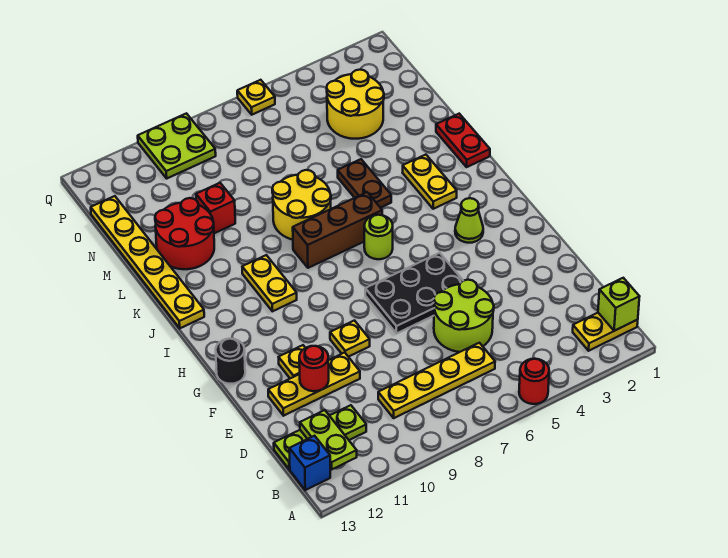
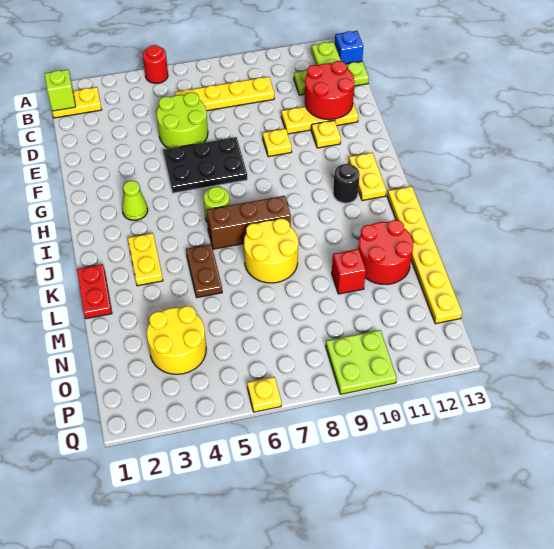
red 1x1 round brick [299,346,329,391] -> red 2x2 round brick [305,61,355,120]
black 1x1 round brick [216,339,245,384] -> black 1x1 round brick moved to [333,164,360,203]
yellow 1x2 plate [242,255,297,311] -> yellow 1x2 plate moved to [349,153,387,201]

